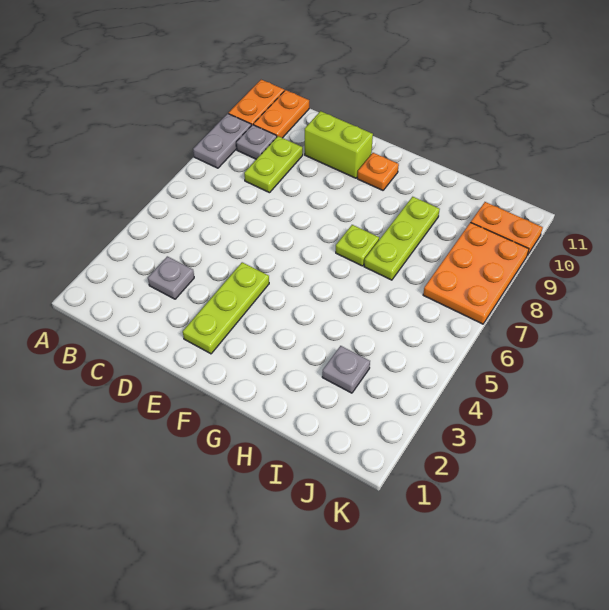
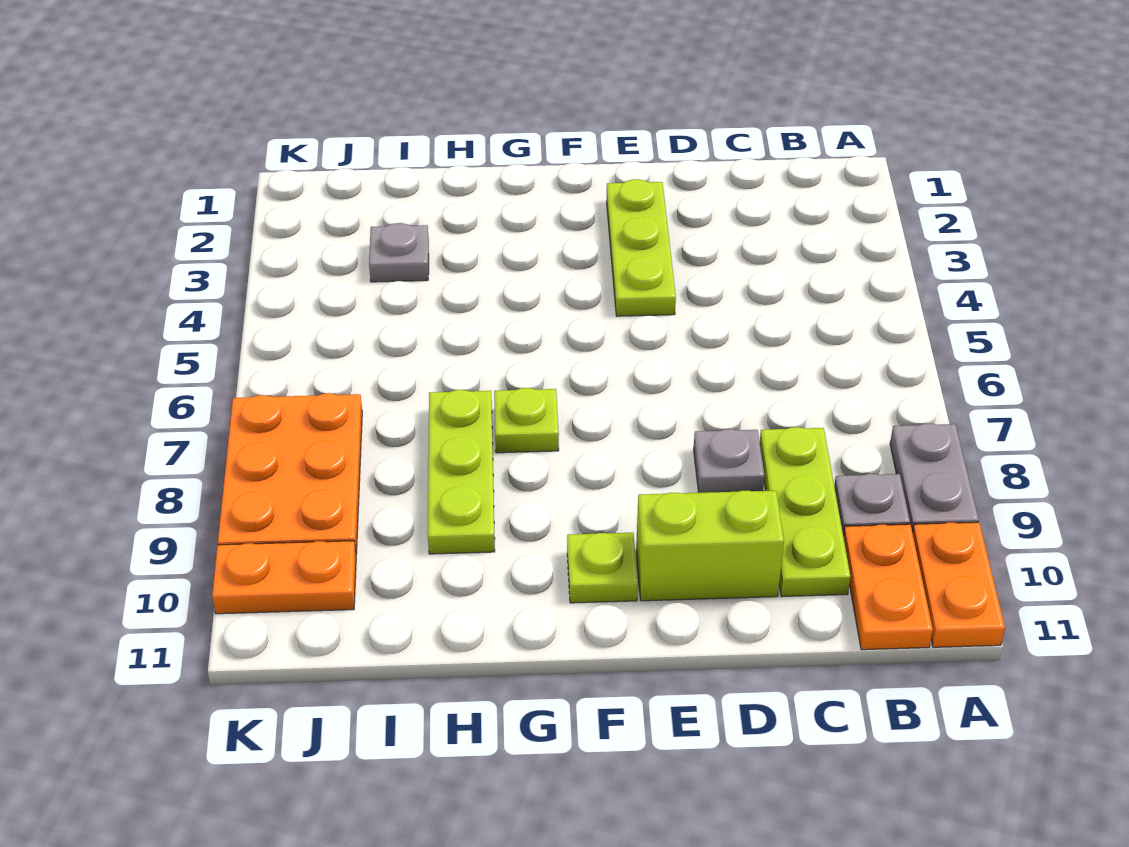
grey 1x1 plate [148,256,194,299] -> grey 1x1 plate moved to [694,429,764,493]
lime 1x2 plate [244,136,303,193] -> lime 1x3 plate [760,427,850,597]
orange 1x1 plate [357,153,399,190] -> lime 1x1 plate [567,533,638,603]

